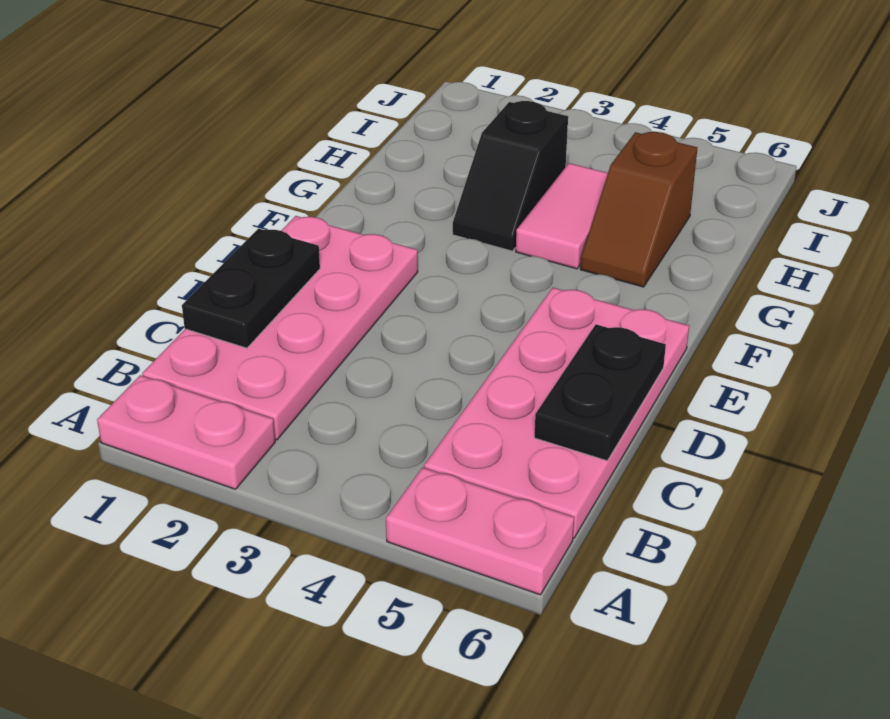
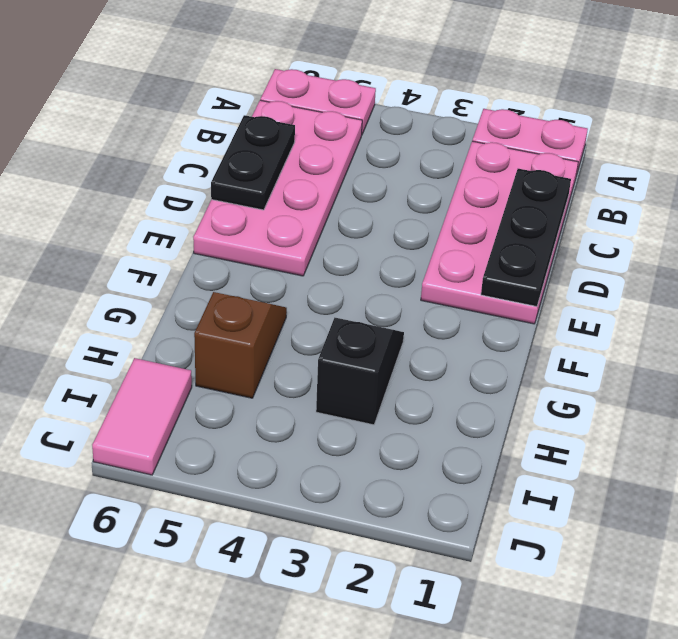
black 1x2 plate [182,229,320,348] -> black 1x3 plate [481,169,571,307]
pink 1x2 tile [516,163,608,269] -> pink 1x2 tile moved to [92,358,192,475]

